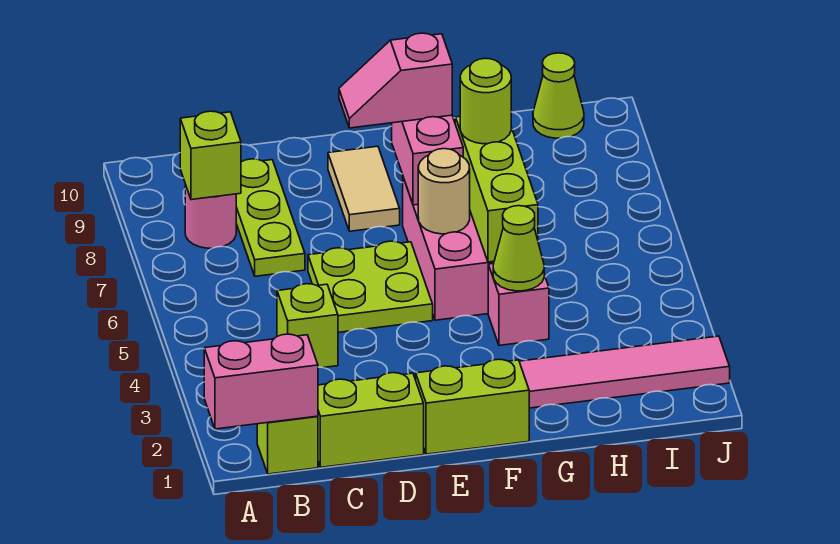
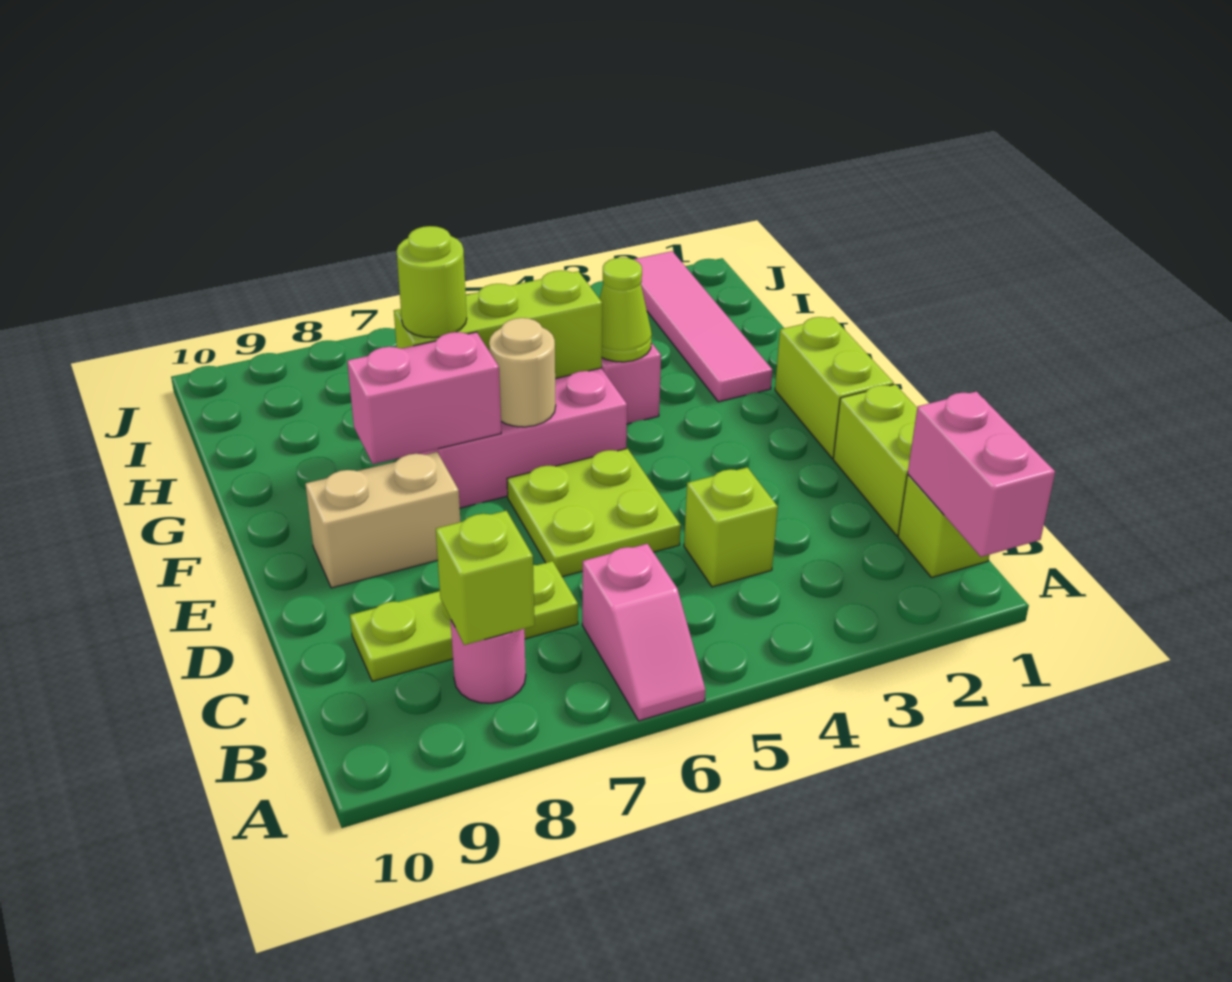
tan 1x2 tile [328,146,400,231] -> tan 1x2 brick [305,452,460,588]
pink 1x2 slope [339,33,452,128] -> pink 1x2 slope moved to [582,544,705,721]
lime 1x1 cone [533,53,584,138] -> none

